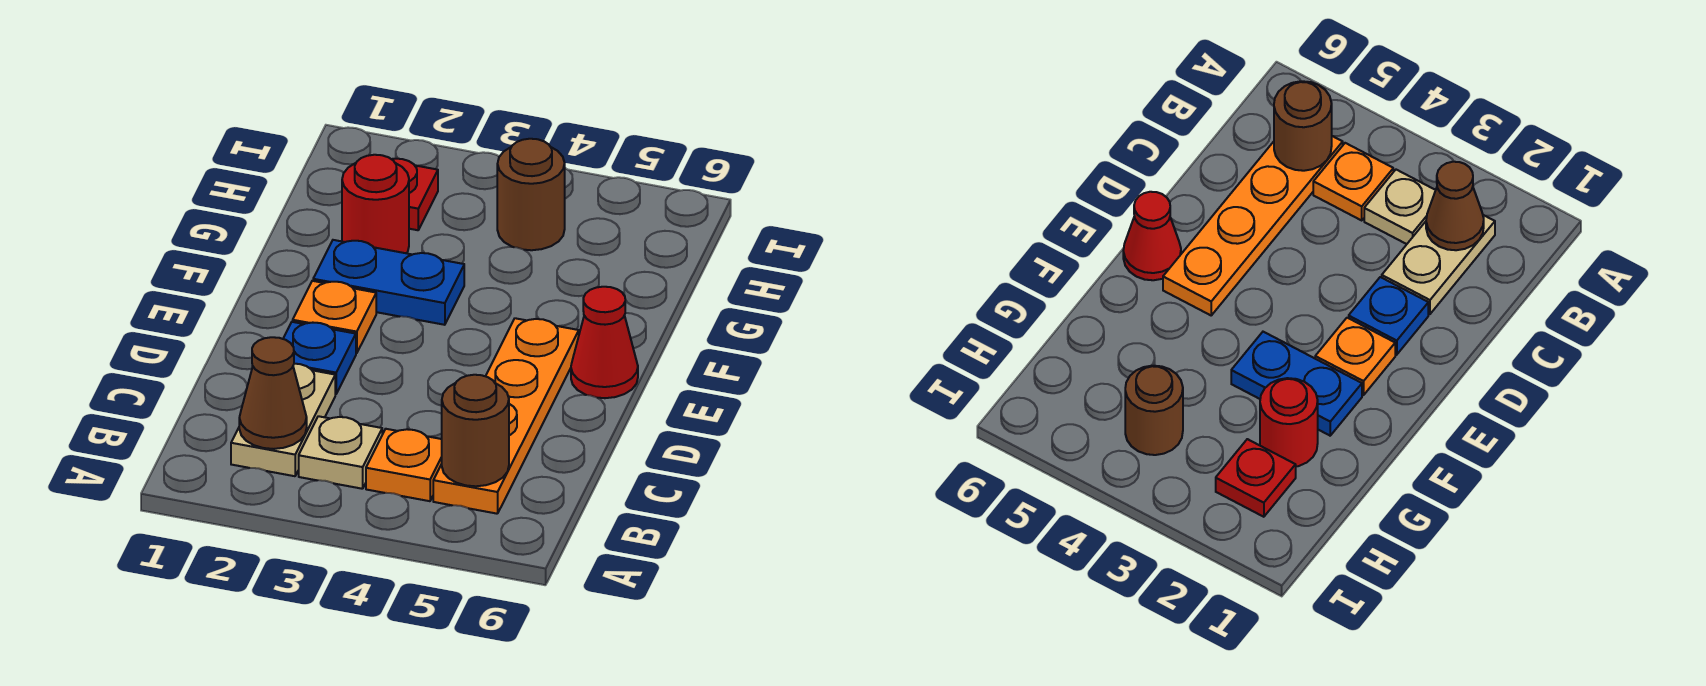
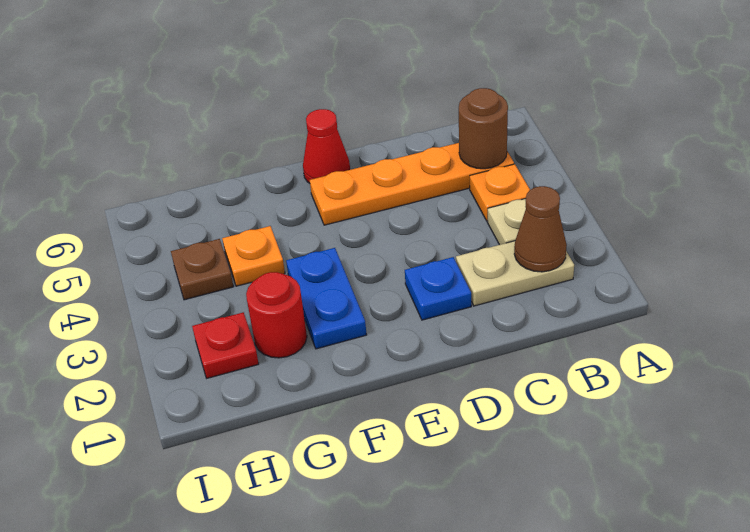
orange 1x1 plate [293,281,376,353] -> orange 1x1 plate moved to [222,226,285,286]
brown 1x1 round brick [497,139,565,250] -> brown 1x1 plate [171,239,234,300]

